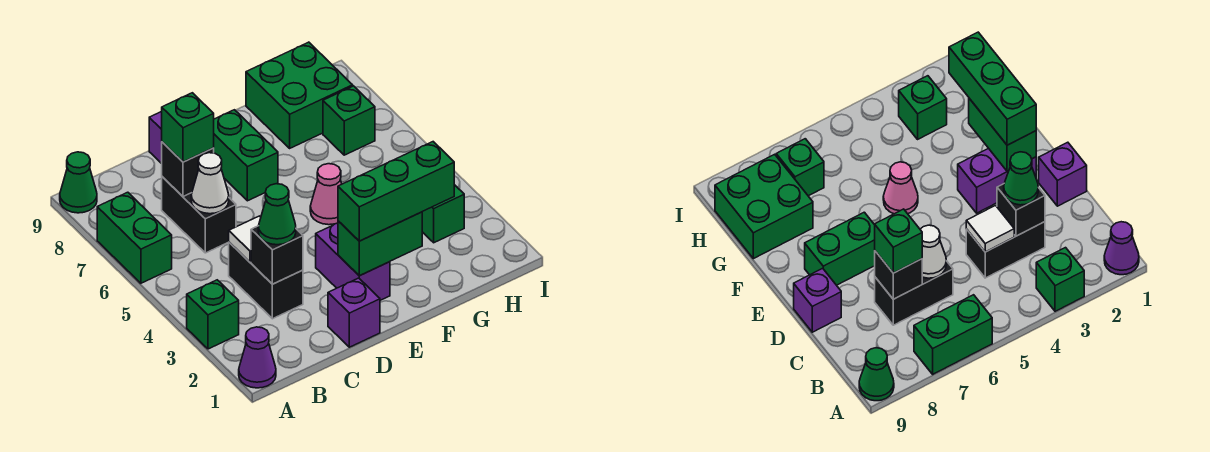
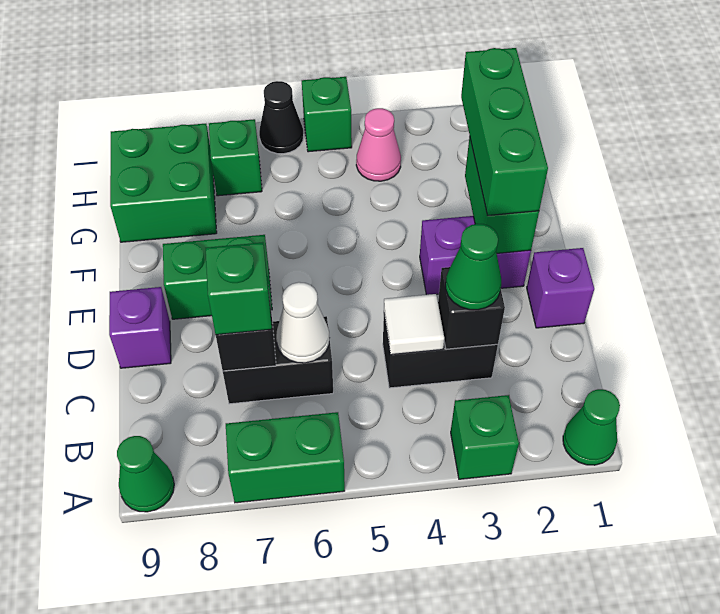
purple 1x1 cone [239,327,276,388] -> green 1x1 cone [563,389,620,465]
pink 1x1 cone [310,164,342,225] -> pink 1x1 cone moved to [356,108,401,181]
green 1x1 brick [422,185,464,243] -> green 1x1 brick moved to [302,77,352,152]
none -> black 1x1 cone [259,81,304,154]

